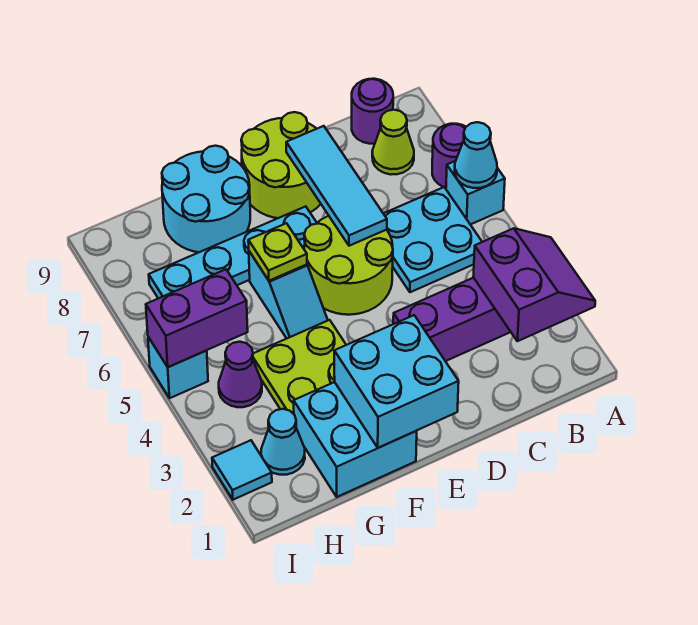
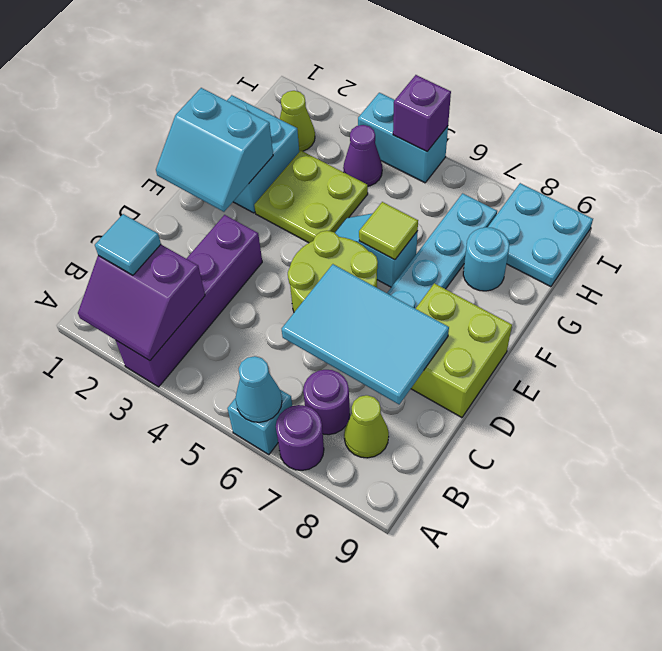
cyan 2x2 plate [383,187,482,292] -> cyan 2x2 plate moved to [488,183,593,287]
purple 1x1 round brick [352,79,393,144] -> purple 1x1 round brick moved to [303,370,350,435]
cyan 1x3 tile [286,126,387,246] -> cyan 2x3 tile [282,264,449,404]
lime 2x2 round brick [241,112,321,218] -> lime 2x2 brick [411,283,512,418]
cyan 2x2 brick [334,315,459,448] -> cyan 2x2 slope [156,88,273,212]
lime 1x1 plate [248,223,307,281] -> lime 1x1 tile [359,202,418,260]
cyan 2x2 round brick [162,146,250,252] -> cyan 1x1 round brick [463,227,509,291]
cyan 1x1 cone [261,409,305,475] -> lime 1x1 cone [280,91,315,152]
purple 1x2 brick [146,269,248,367] -> purple 1x1 brick [393,75,451,151]
cyan 1x1 tile [212,440,272,500] -> cyan 1x1 tile moved to [95,214,161,275]
cyan 1x1 brick [148,337,208,398] -> cyan 1x2 brick [358,93,448,183]

